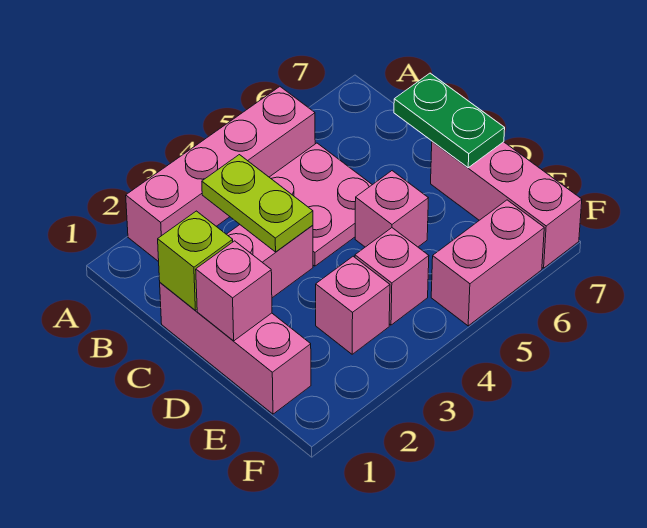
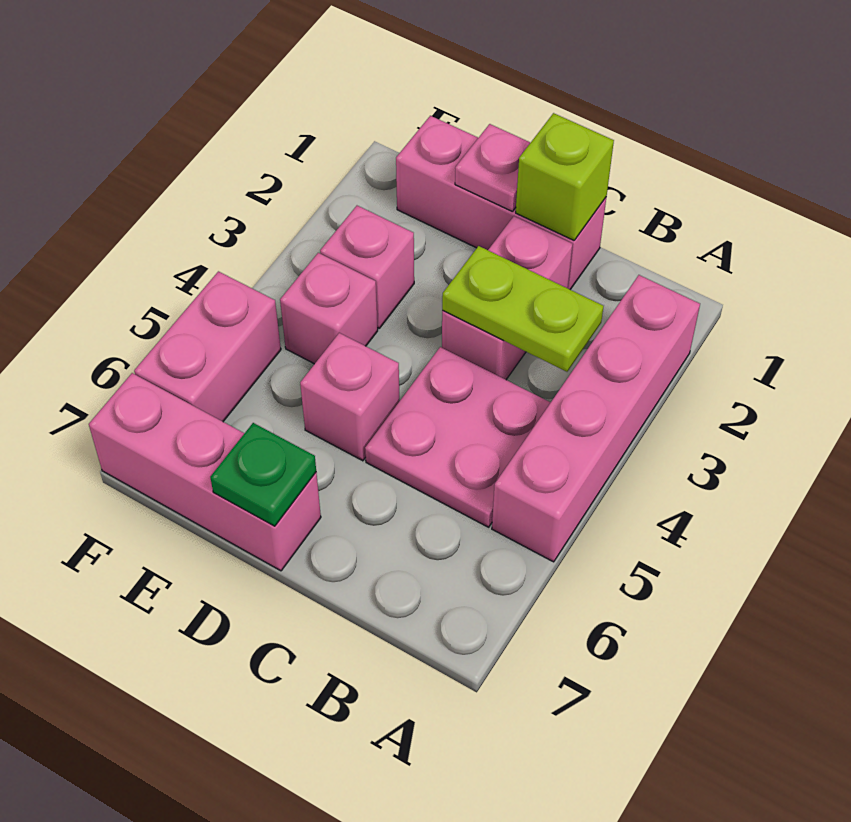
green 1x2 plate [394,73,505,168] -> green 1x1 plate [210,423,316,526]
pink 1x1 brick [196,241,272,341] -> pink 1x1 plate [455,124,530,212]

